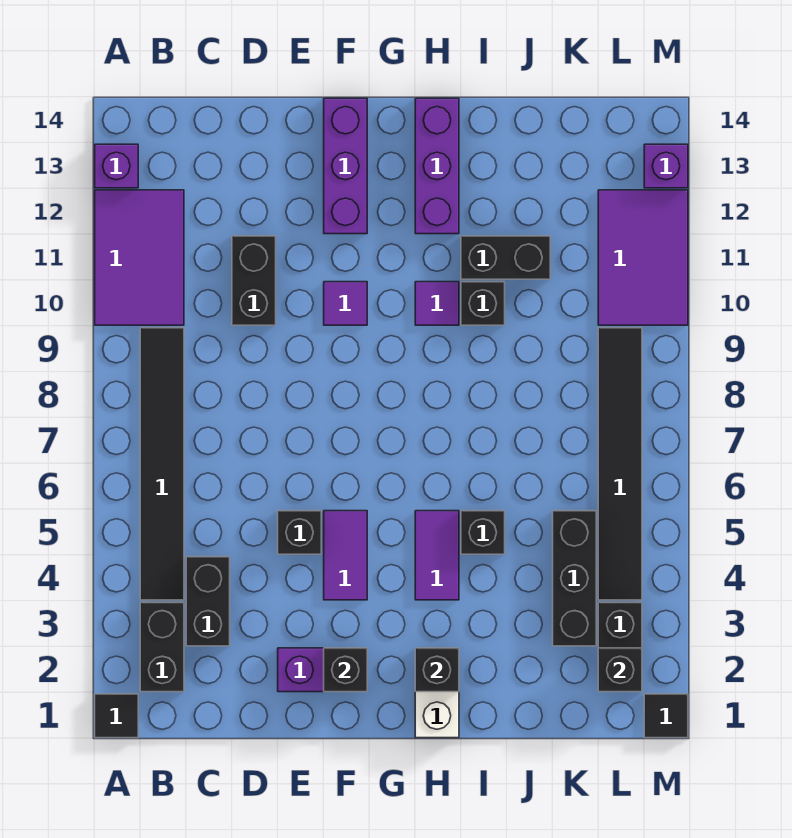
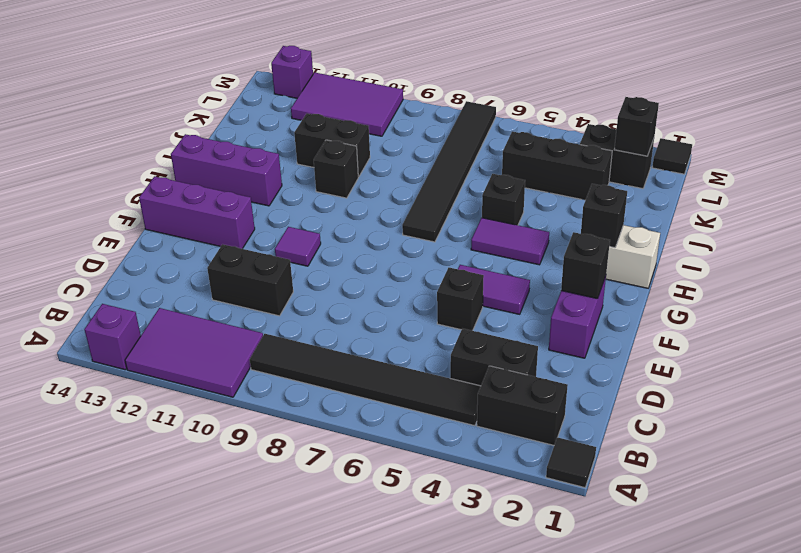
purple 1x1 tile [415,282,459,325] -> none
black 1x2 brick [461,236,550,279] -> black 1x2 brick turned to [294,113,370,177]
black 1x6 tile [598,328,642,600] -> black 1x6 tile turned to [402,101,496,242]

